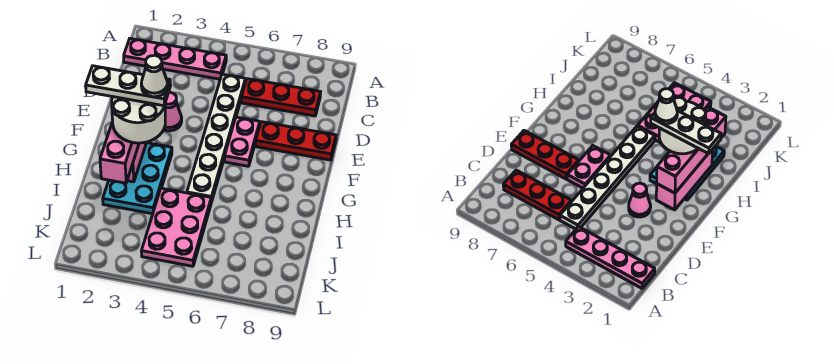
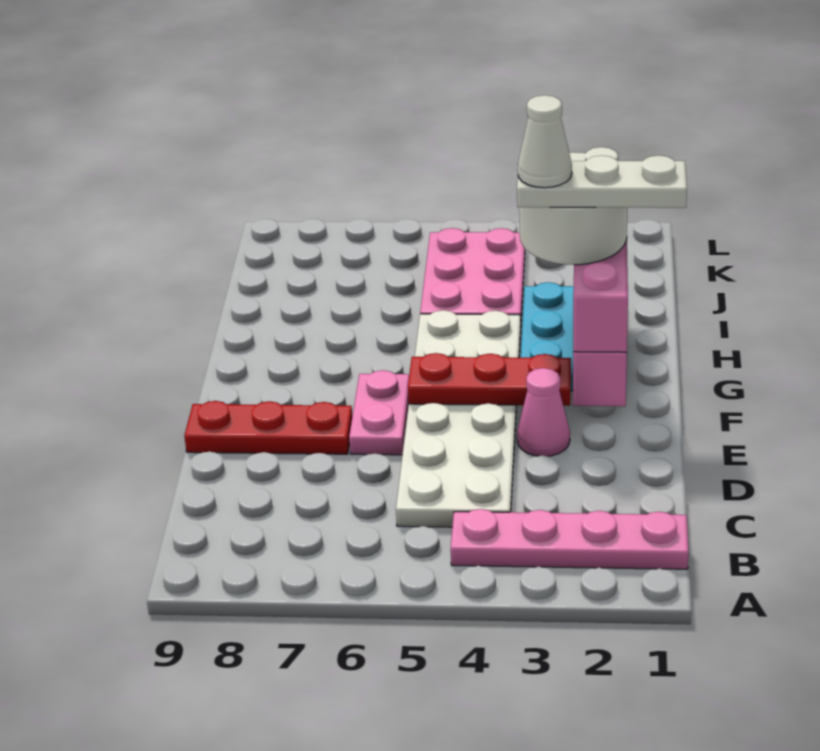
white 1x6 plate [187,74,245,202] -> white 2x6 plate [396,310,521,527]
red 1x3 plate [241,79,321,116] -> red 1x3 plate moved to [408,353,571,406]

